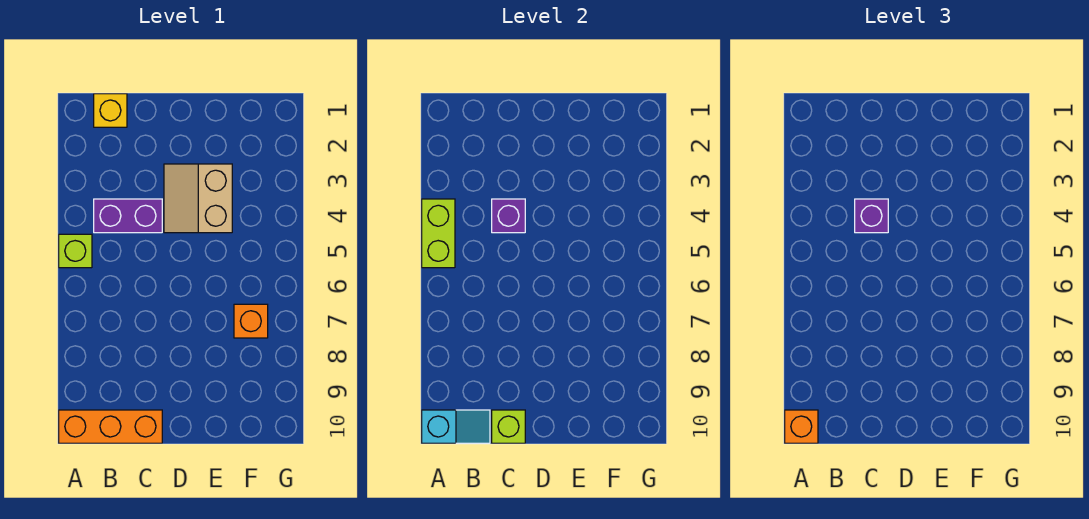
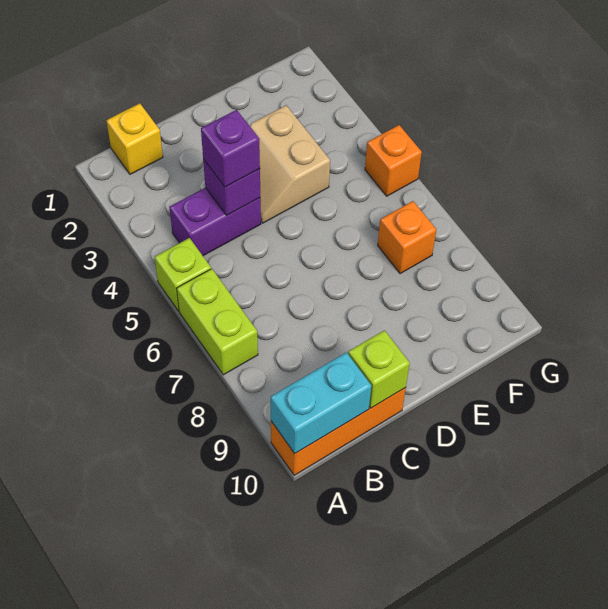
lime 1x2 brick [422,199,455,268] -> lime 1x2 brick moved to [177,269,258,375]
cyan 1x2 slope [422,410,490,443] -> cyan 1x2 brick [271,352,371,454]
orange 1x1 brick [785,410,818,443] -> orange 1x1 brick moved to [365,125,422,196]

